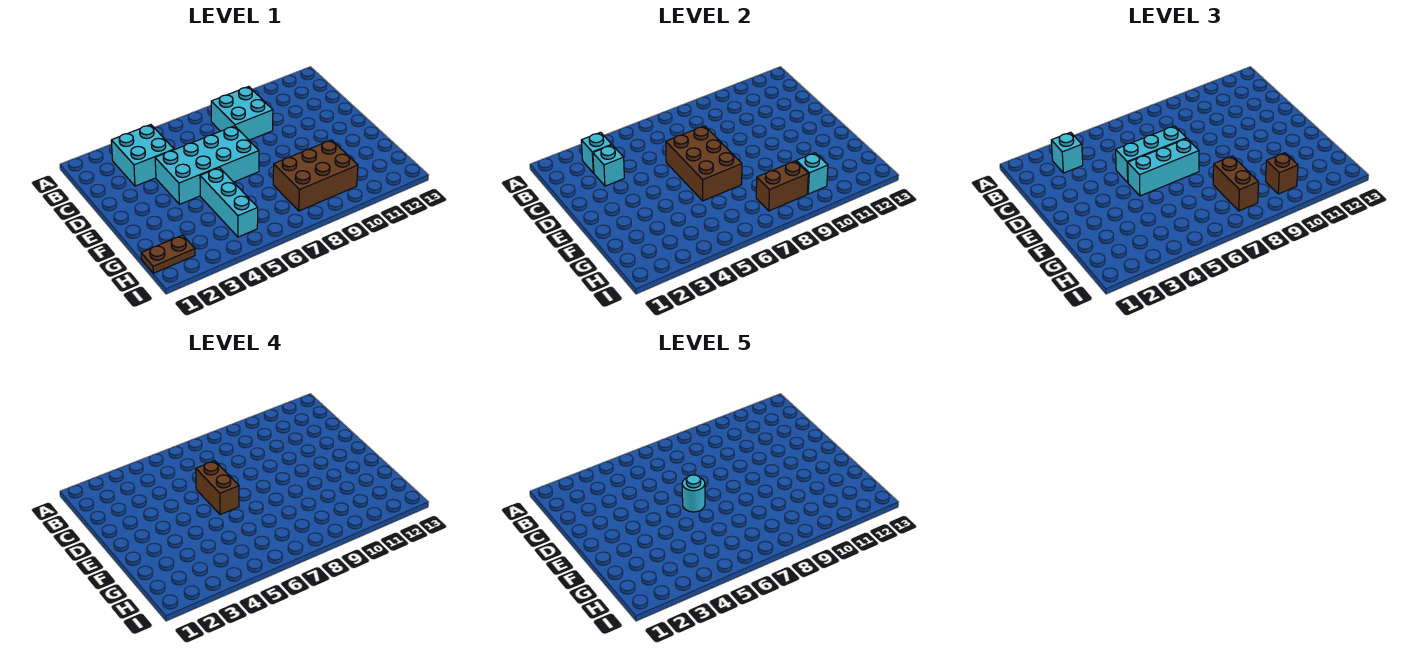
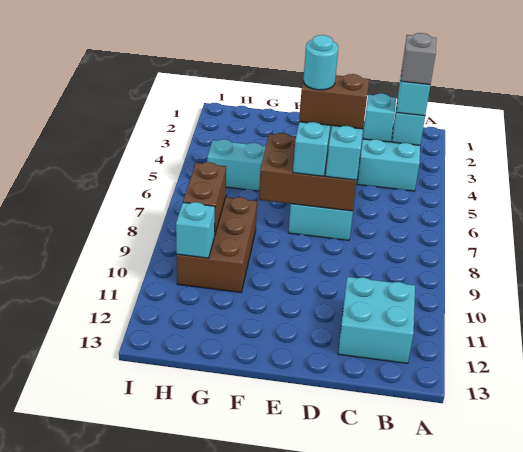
none -> grey 1x1 brick [401,33,436,85]
cyan 2x2 brick [211,87,273,140] -> cyan 2x2 brick moved to [338,277,415,363]
brown 1x2 brick [1213,156,1259,211] -> none
brown 1x2 plate [141,235,195,273] -> none
brown 1x1 brick [1266,153,1298,194] -> none

